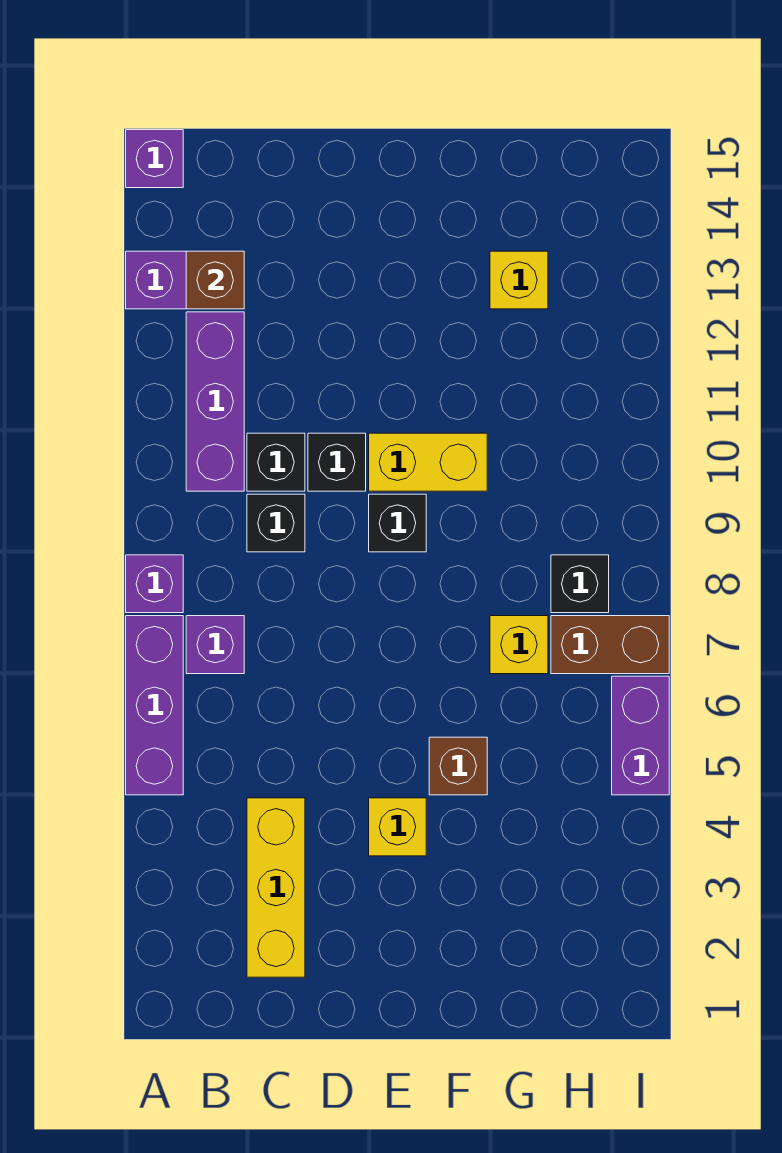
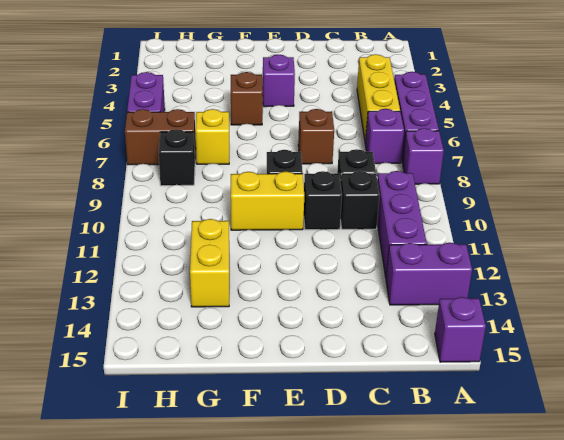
brown 1x1 brick [186,251,244,309] -> brown 1x1 brick moved to [298,109,334,164]
yellow 1x3 brick [247,798,305,977] -> yellow 1x3 brick moved to [357,54,400,142]
yellow 1x1 brick [369,798,426,856] -> purple 1x1 brick [263,55,295,107]
yellow 1x1 brick [490,251,548,309] -> yellow 1x2 brick [190,219,229,307]

